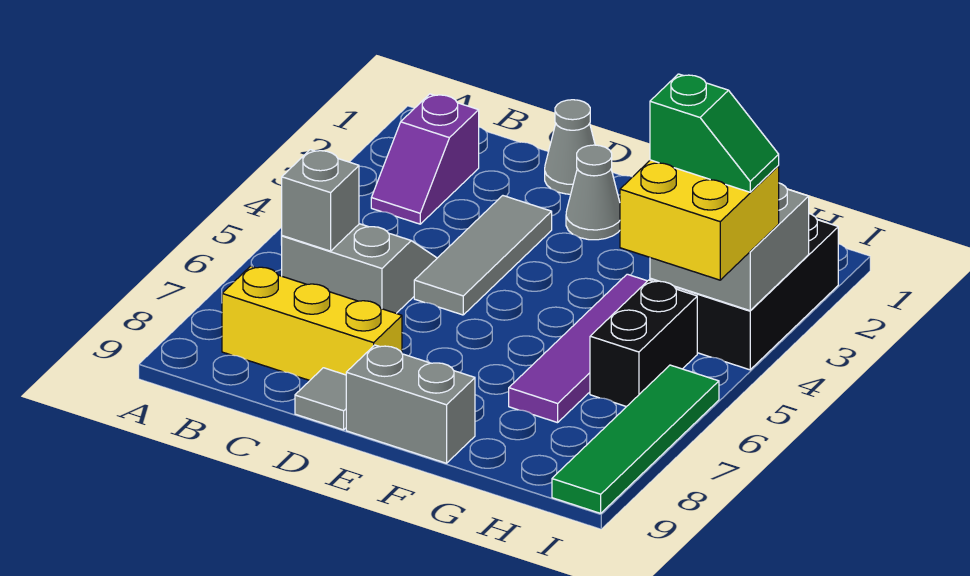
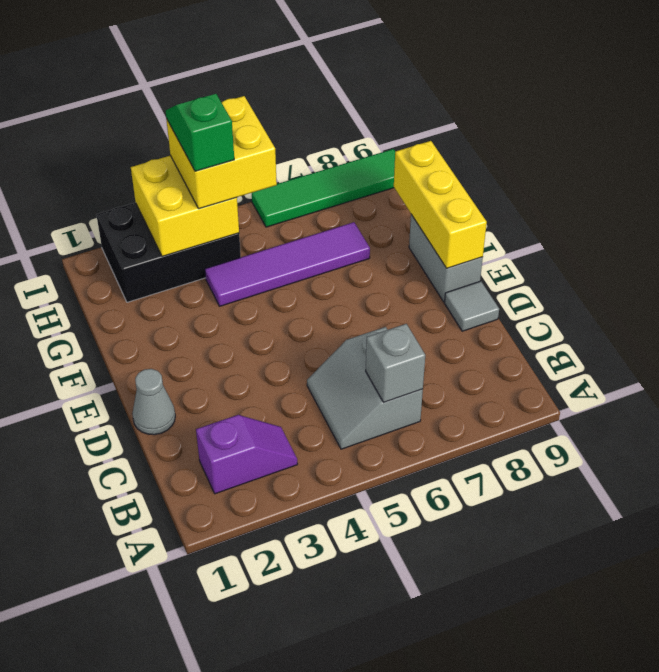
yellow 1x3 brick [222,266,402,380] -> yellow 1x3 brick moved to [394,141,487,268]
grey 1x3 tile [414,196,552,315] -> none
grey 1x1 cone [566,145,620,240] -> none
grey 2x2 brick [650,183,809,311] -> yellow 2x2 brick [131,156,239,257]
black 1x2 brick [590,280,697,407] -> none

